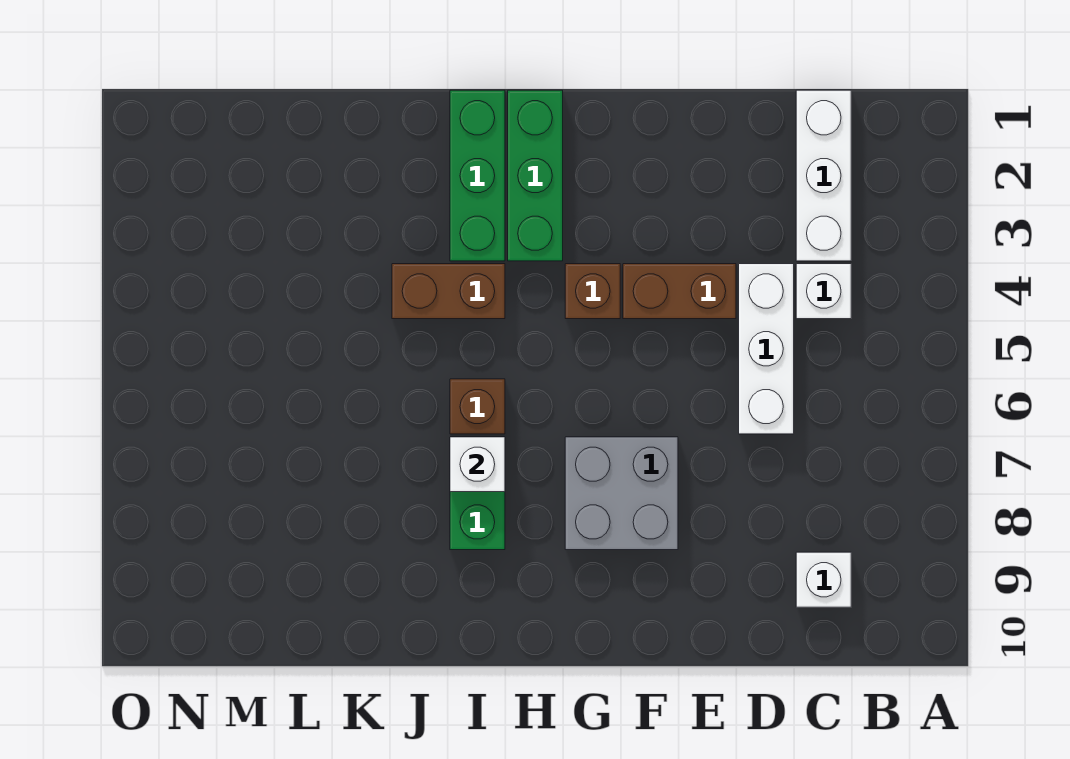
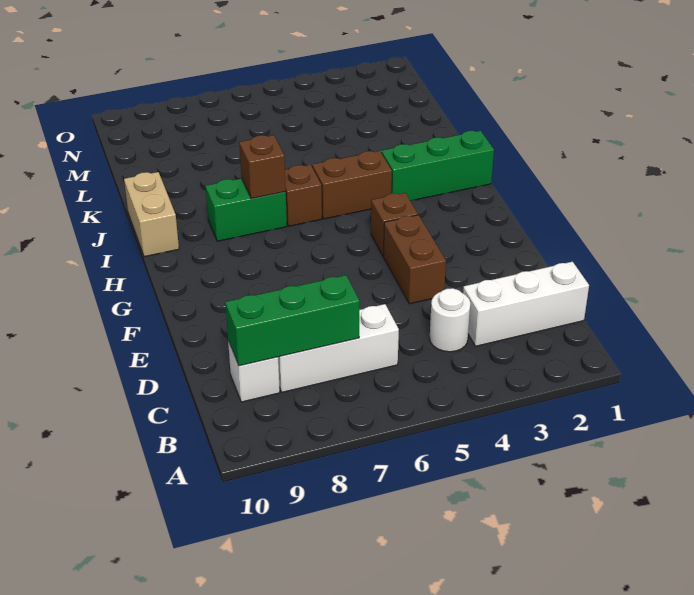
white 1x1 brick [796,264,851,319] -> white 1x1 round brick [430,288,470,352]
white 1x3 brick [739,264,794,434] -> white 1x3 brick moved to [278,304,399,392]
grey 2x2 brick [565,437,678,550] -> none
green 1x3 brick [508,90,563,261] -> green 1x3 brick moved to [225,275,359,366]
brown 1x2 brick [392,264,505,319] -> brown 1x2 brick turned to [312,151,392,219]
white 1x1 brick [450,437,505,492] -> brown 1x1 brick [239,135,286,199]
none -> tan 1x2 brick [124,172,179,257]

